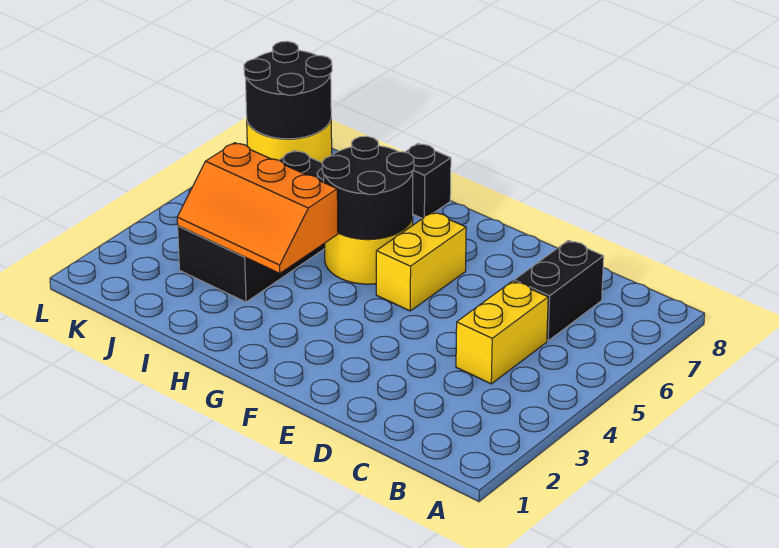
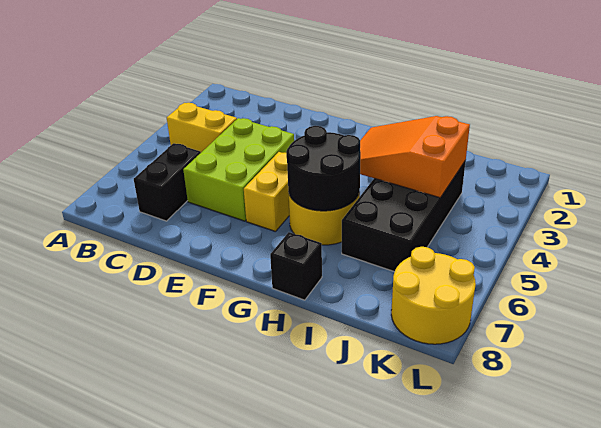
yellow 1x2 brick [456,281,548,384] -> yellow 1x2 brick turned to [167,103,237,152]
none -> lime 2x3 brick [183,118,294,221]
orange 2x3 slope [177,143,338,273] -> orange 2x3 slope turned to [360,116,470,198]
black 2x2 round brick [244,41,332,139] -> none

